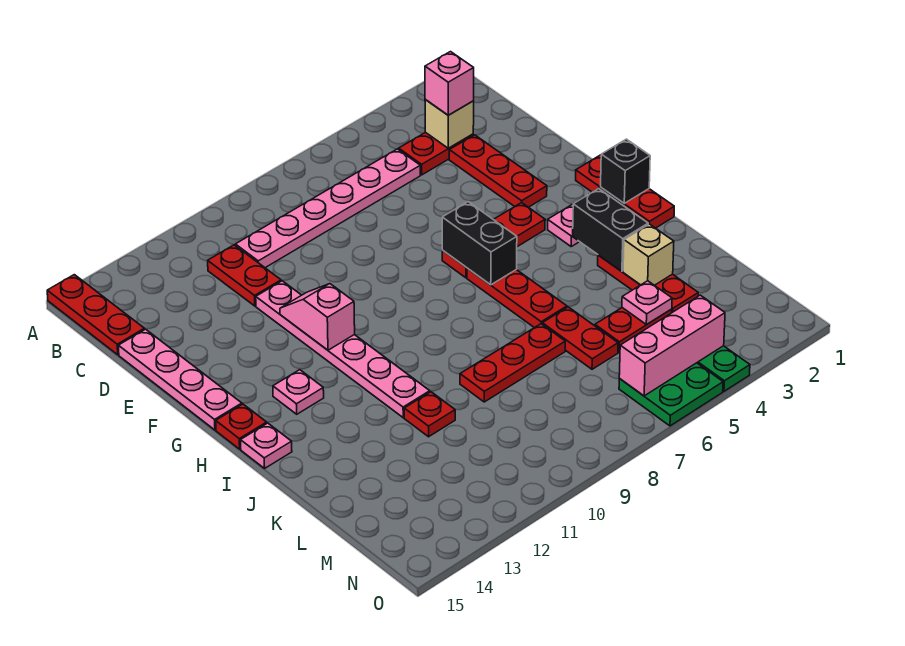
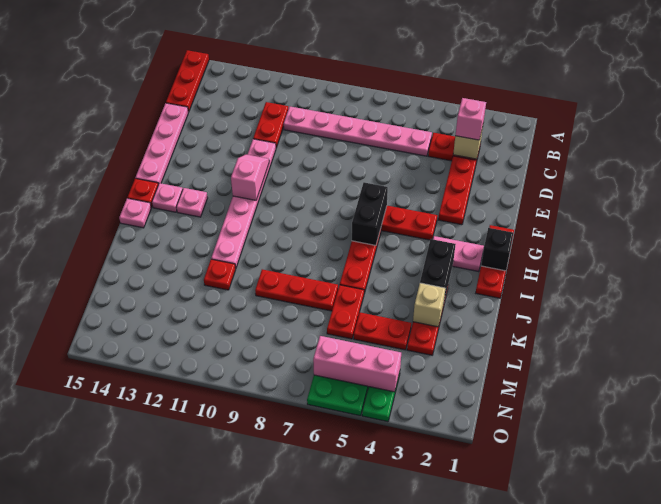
pink 1x1 plate [622,281,672,325] -> pink 1x1 plate moved to [152,183,183,212]

